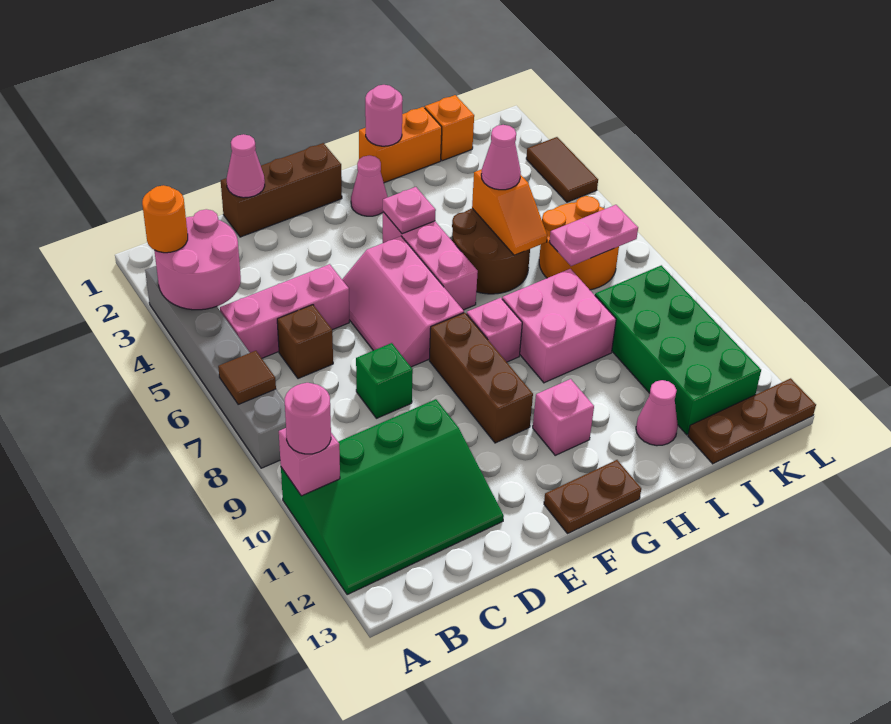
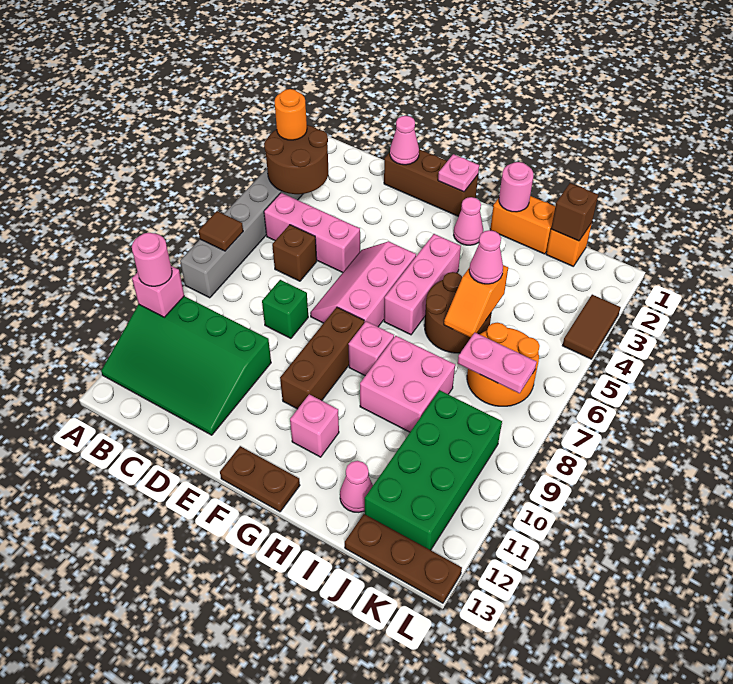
pink 2x2 round brick [154,209,241,310] -> brown 2x2 round brick [264,125,328,194]
pink 1x1 plate [383,187,436,234] -> pink 1x1 plate moved to [438,154,479,192]
none -> brown 1x1 brick [551,183,598,241]

